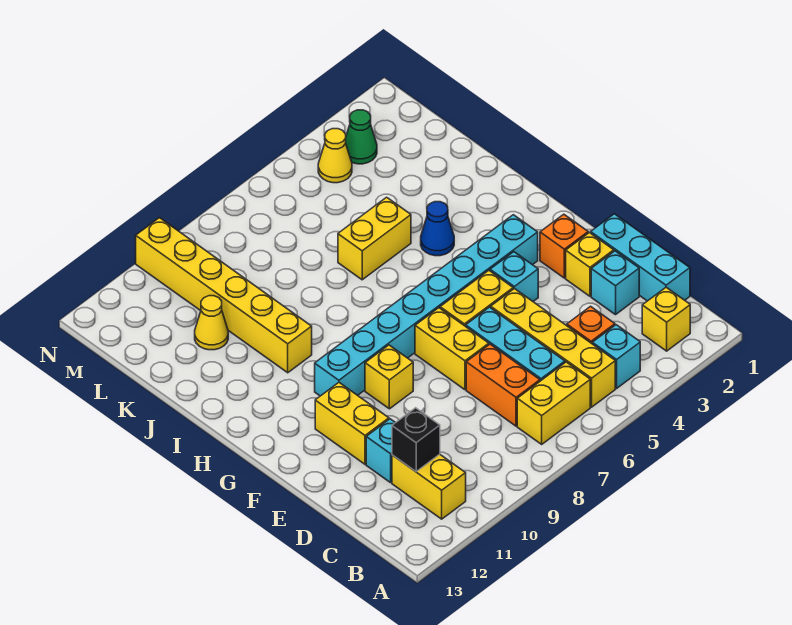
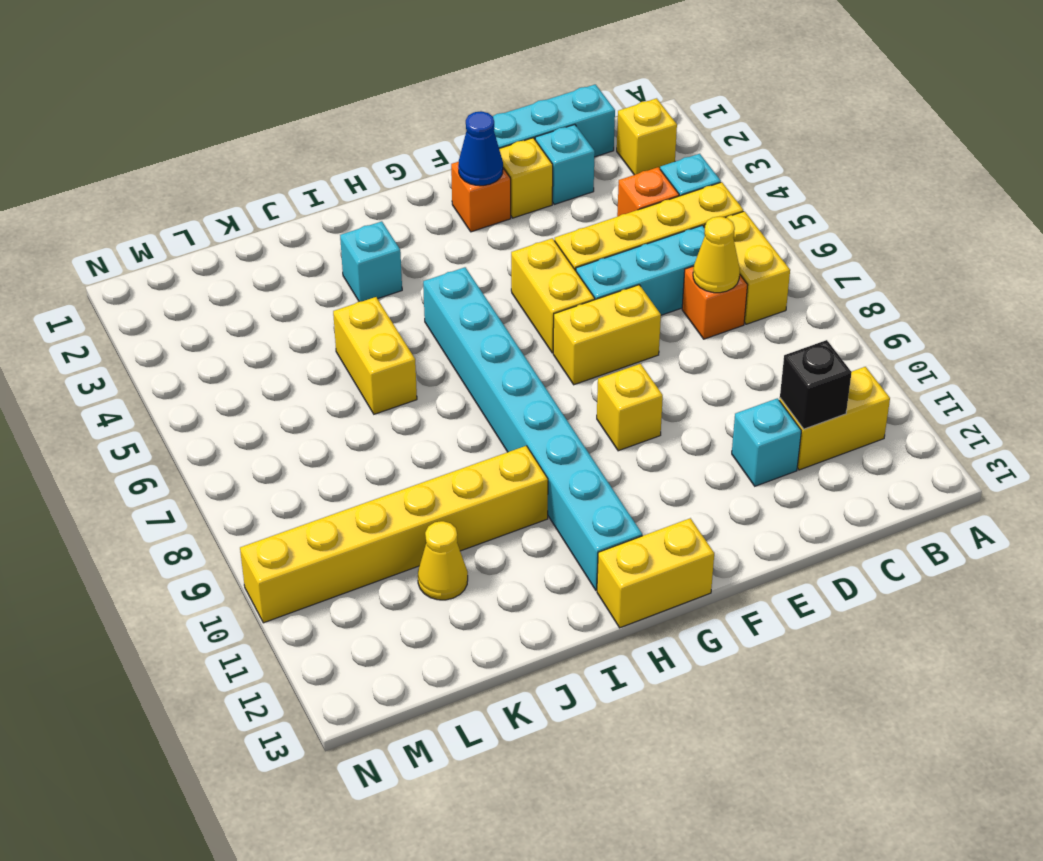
orange 1x2 brick [466,344,540,426] -> orange 1x1 brick [682,266,748,339]
yellow 1x2 brick [315,383,389,464] -> yellow 1x2 brick moved to [597,518,714,628]
cyan 1x1 brick [490,252,538,301] -> cyan 1x1 brick moved to [340,221,402,302]
cyan 1x8 brick [315,215,538,396] -> cyan 1x8 brick moved to [423,267,642,590]
blue 1x1 cone [421,202,454,256] -> blue 1x1 cone moved to [458,111,503,186]
green 1x1 cone [346,110,377,164] -> none
yellow 1x1 cone [318,129,352,183] -> yellow 1x1 cone moved to [693,217,740,293]

